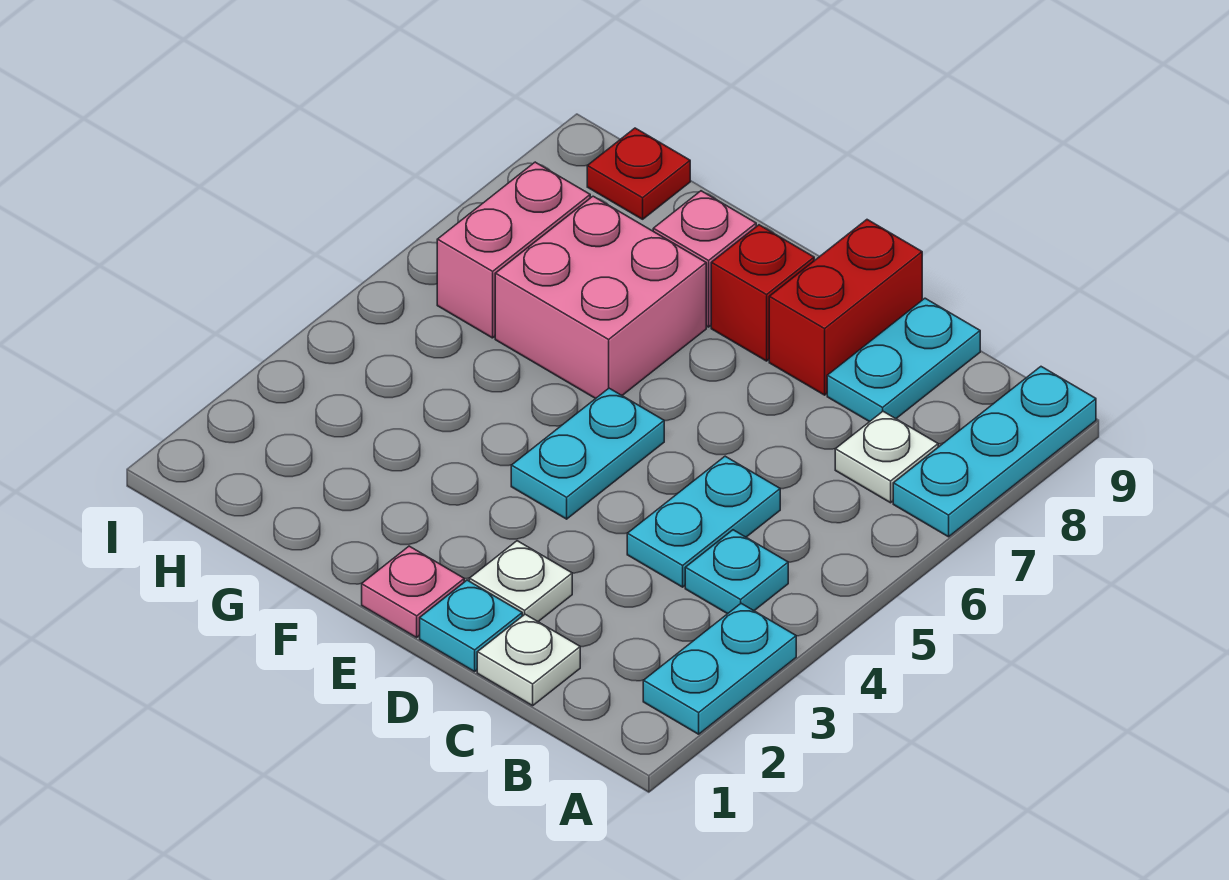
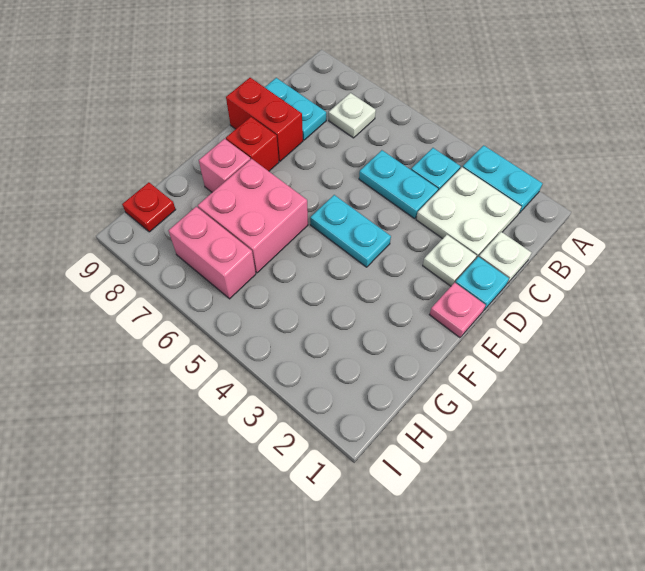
cyan 1x3 plate [893,367,1096,537] -> none
none -> white 2x2 plate [416,167,521,260]

